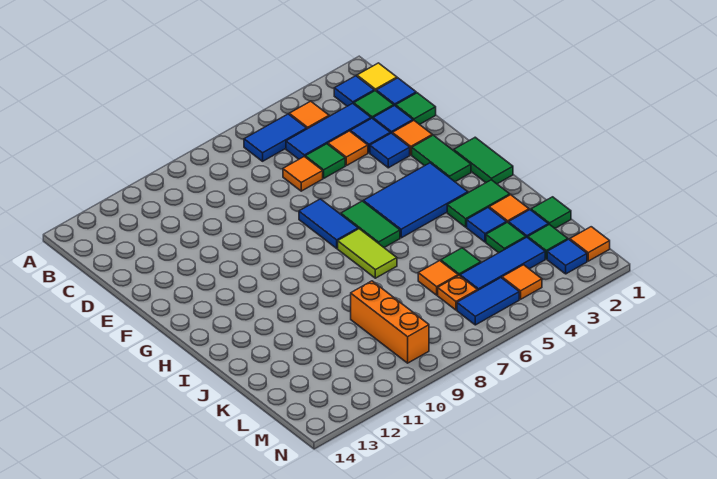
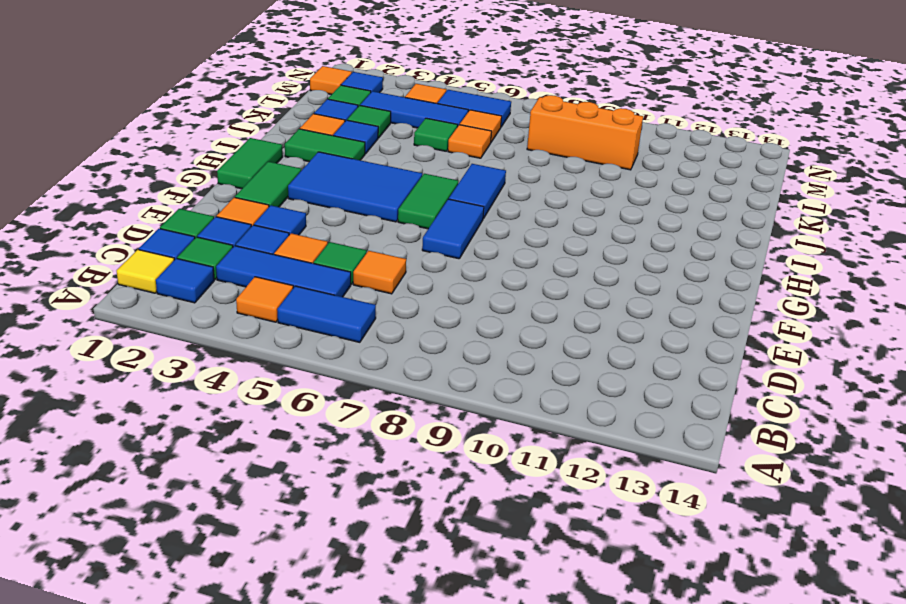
lime 1x2 tile [338,229,397,278] -> blue 1x2 tile [449,164,506,219]
green 1x1 tile [531,197,571,228] -> none
orange 1x3 brick [351,281,429,363] -> orange 1x3 brick turned to [527,95,643,170]
orange 1x1 plate [438,276,478,310] -> orange 1x1 tile [460,110,502,142]

